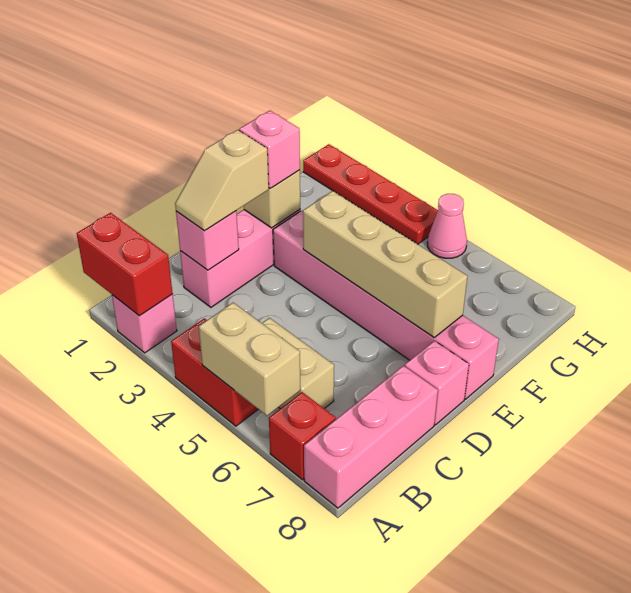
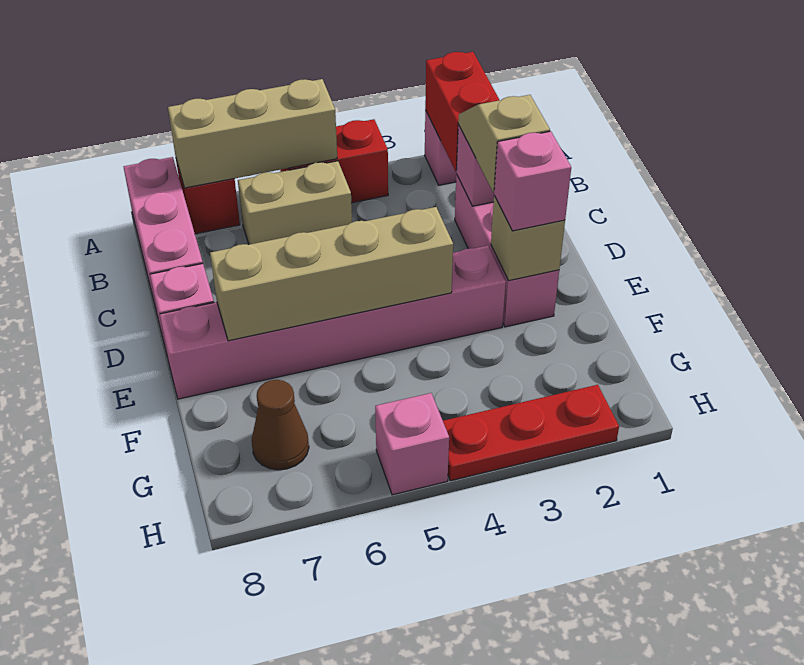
red 1x2 brick [77,213,173,316] -> red 1x2 brick turned to [425,52,499,172]
tan 1x2 brick [199,303,300,416] -> tan 1x3 brick [168,79,337,188]
none -> brown 1x1 cone [252,380,309,470]
red 1x4 plate [303,144,438,244] -> red 1x3 plate [443,385,619,481]
pink 1x1 cone [427,194,467,258] -> pink 1x1 brick [375,393,449,495]

